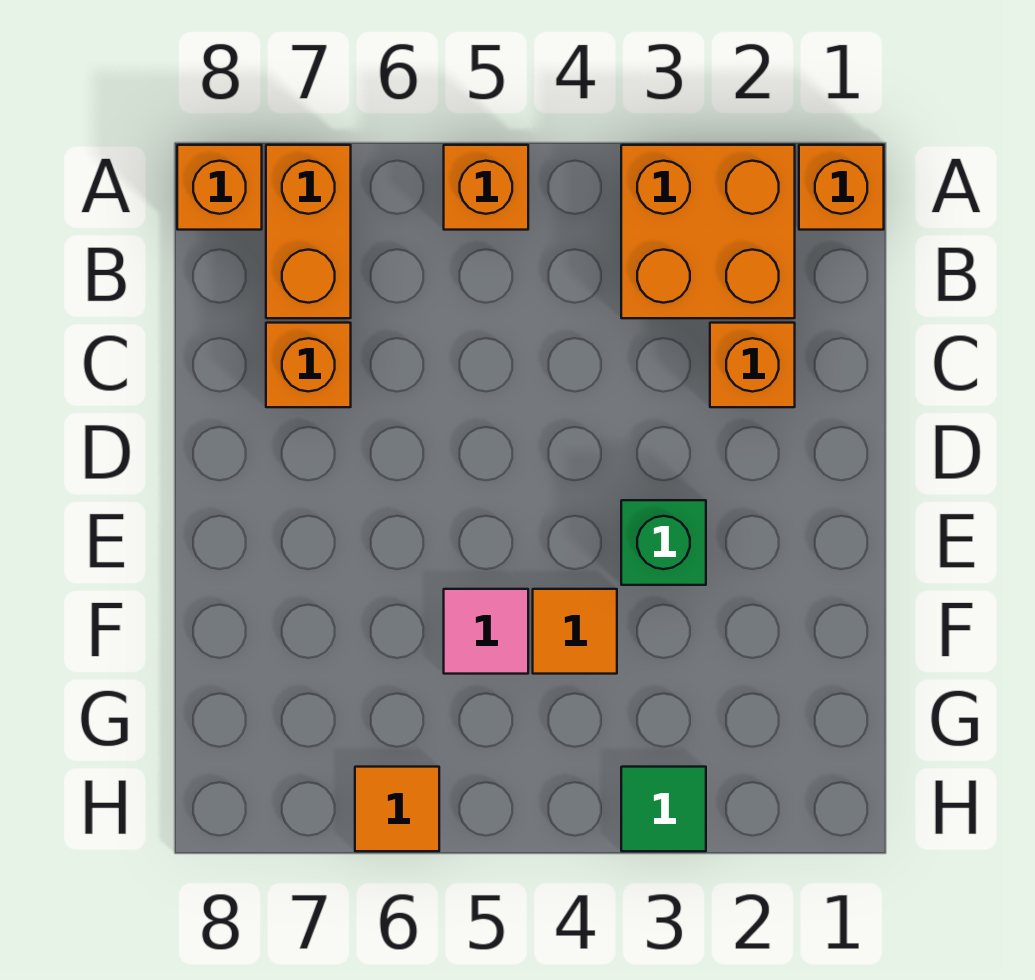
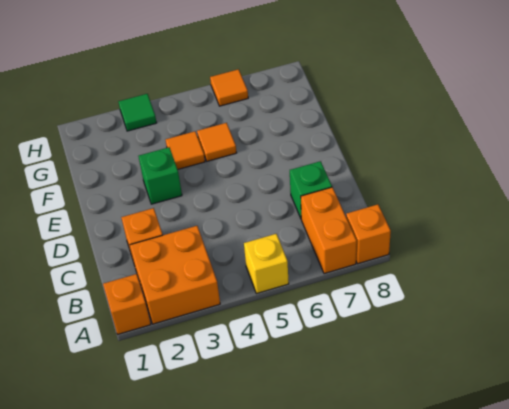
orange 1x1 brick [444,145,528,230] -> yellow 1x1 brick [244,234,289,294]
orange 1x1 brick [266,323,351,407] -> green 1x1 brick [290,161,332,218]
pink 1x1 tile [444,589,528,674] -> orange 1x1 tile [197,123,236,161]

